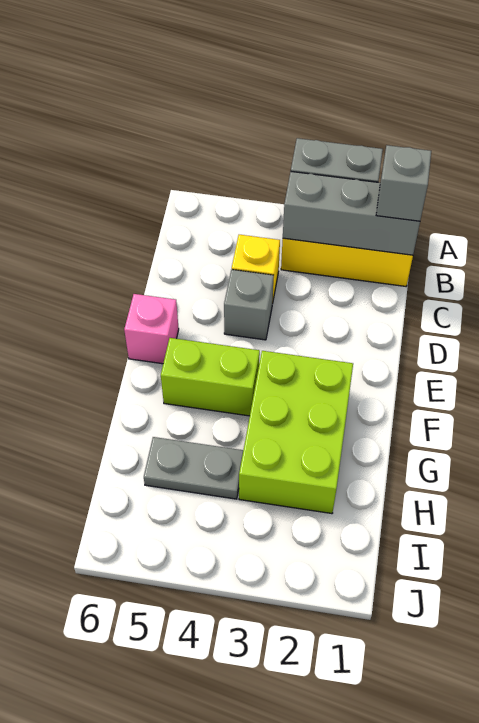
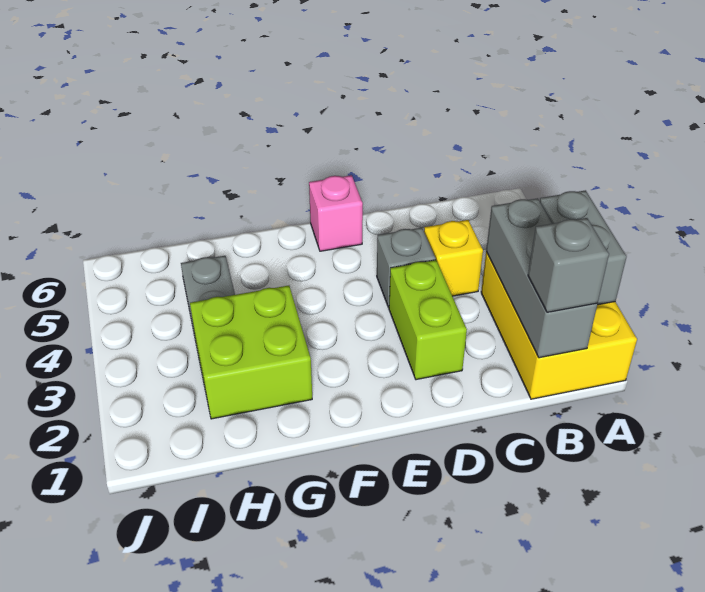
lime 2x3 brick [239,351,353,514] -> lime 2x2 brick [190,286,312,419]
lime 1x2 brick [161,338,260,416] -> lime 1x2 brick moved to [389,260,467,380]

